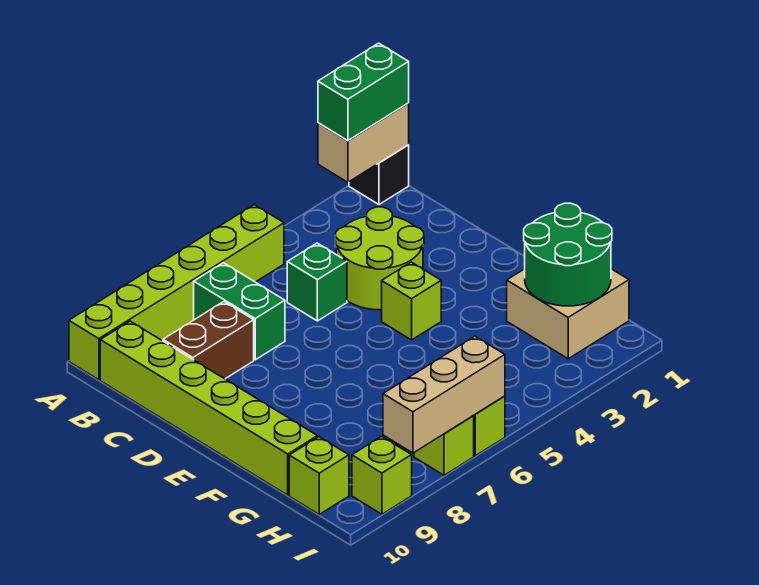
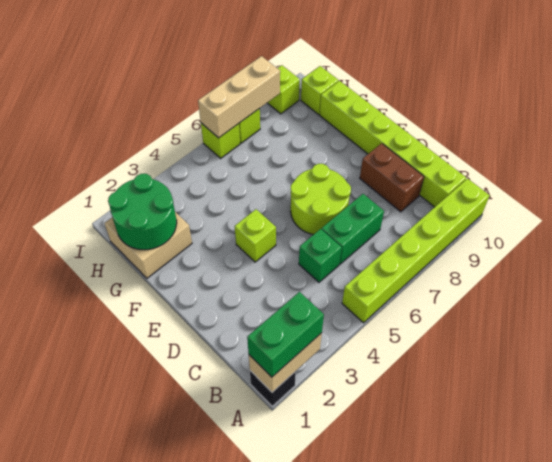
green 1x2 brick [194,263,285,360] -> green 1x2 brick turned to [322,194,384,264]
lime 2x2 round brick [336,207,424,310] -> lime 2x2 round brick moved to [291,164,351,235]
brown 1x2 brick [163,302,254,379] -> brown 1x2 brick turned to [360,143,424,212]

